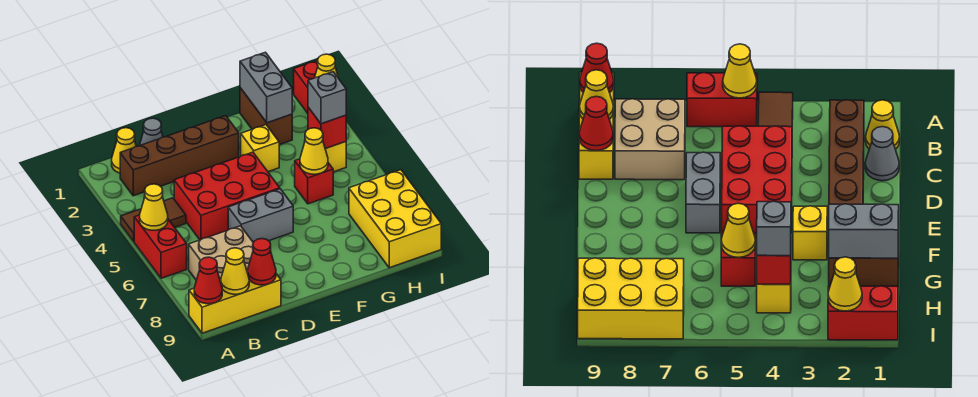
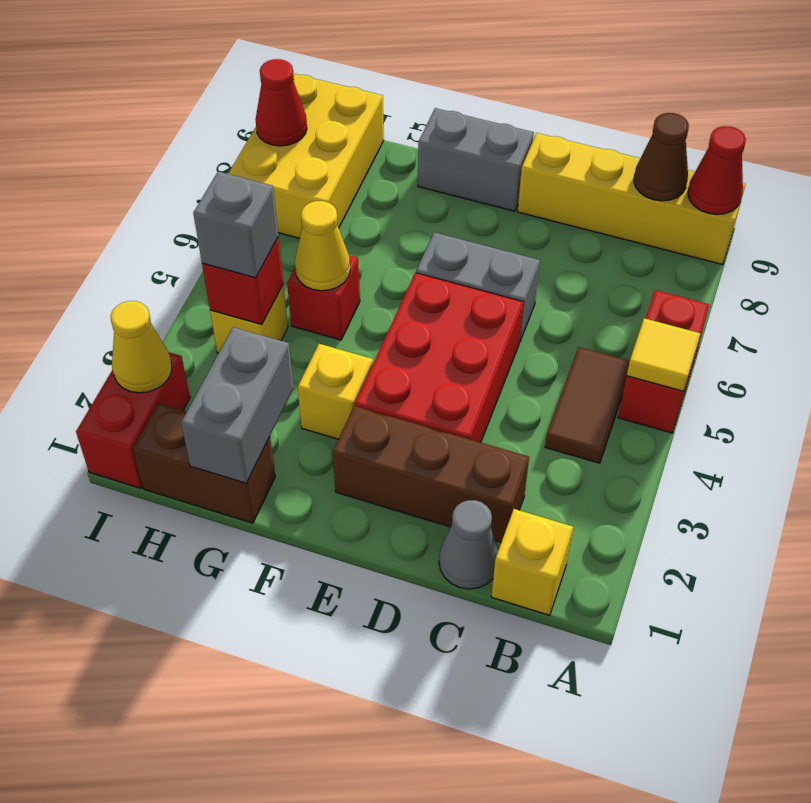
brown 1x2 tile [121,198,186,241] -> brown 1x2 tile turned to [545,347,630,463]
yellow 1x1 cone [140,184,168,230] -> yellow 1x1 tile [627,318,700,391]
yellow 1x3 brick [189,270,281,333] -> yellow 1x4 brick [518,133,746,265]
yellow 1x1 cone [112,128,136,173] -> yellow 1x1 brick [491,509,573,616]
brown 1x4 brick [120,116,239,196] -> brown 1x3 brick [333,406,529,542]
tan 2x2 brick [189,226,253,280] -> none
yellow 1x1 cone [221,248,249,294] -> brown 1x1 cone [634,113,689,201]
red 2x3 brick [174,152,280,240] -> red 2x3 brick turned to [355,273,523,443]
red 1x1 cone [248,239,276,285] -> red 1x1 cone moved to [255,59,307,146]
none -> grey 1x2 brick [418,108,534,211]
brown 1x2 brick [240,88,292,145] -> brown 1x2 brick turned to [133,403,275,523]

